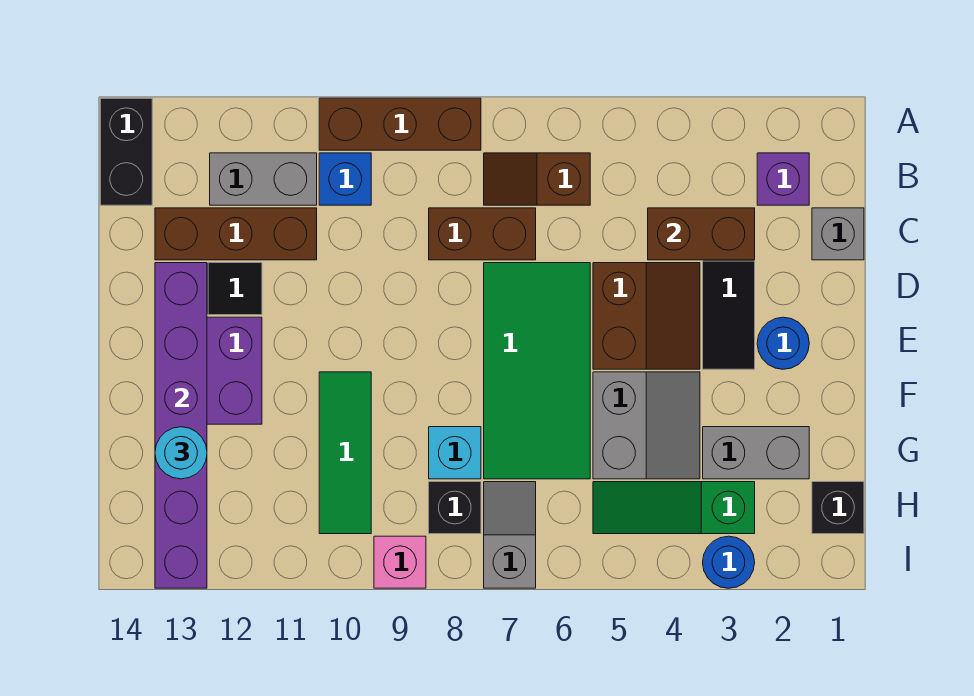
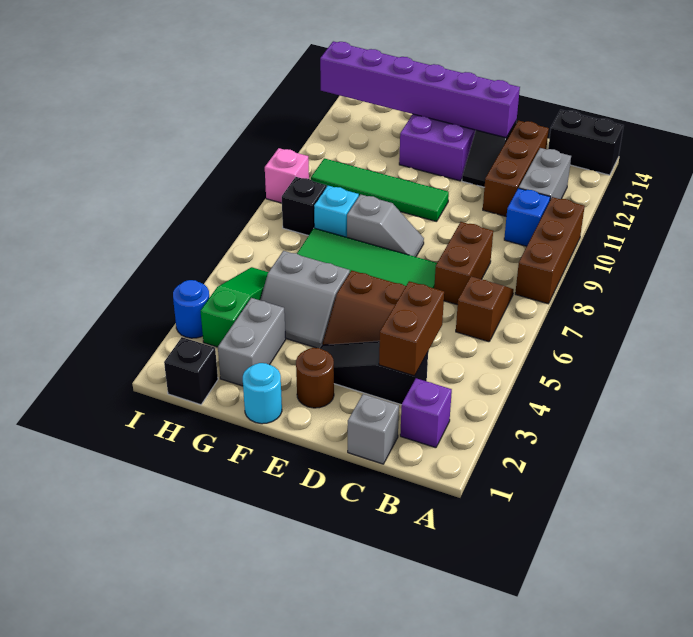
blue 1x1 round brick [757,317,809,369] -> brown 1x1 round brick [296,348,334,408]
green 1x3 tile [319,372,371,534] -> green 1x4 tile [311,158,449,222]
cyan 1x1 round brick [155,427,207,479] -> cyan 1x1 round brick moved to [243,363,282,424]
grey 1x2 slope [484,482,536,588] -> grey 1x2 slope moved to [347,194,424,257]

